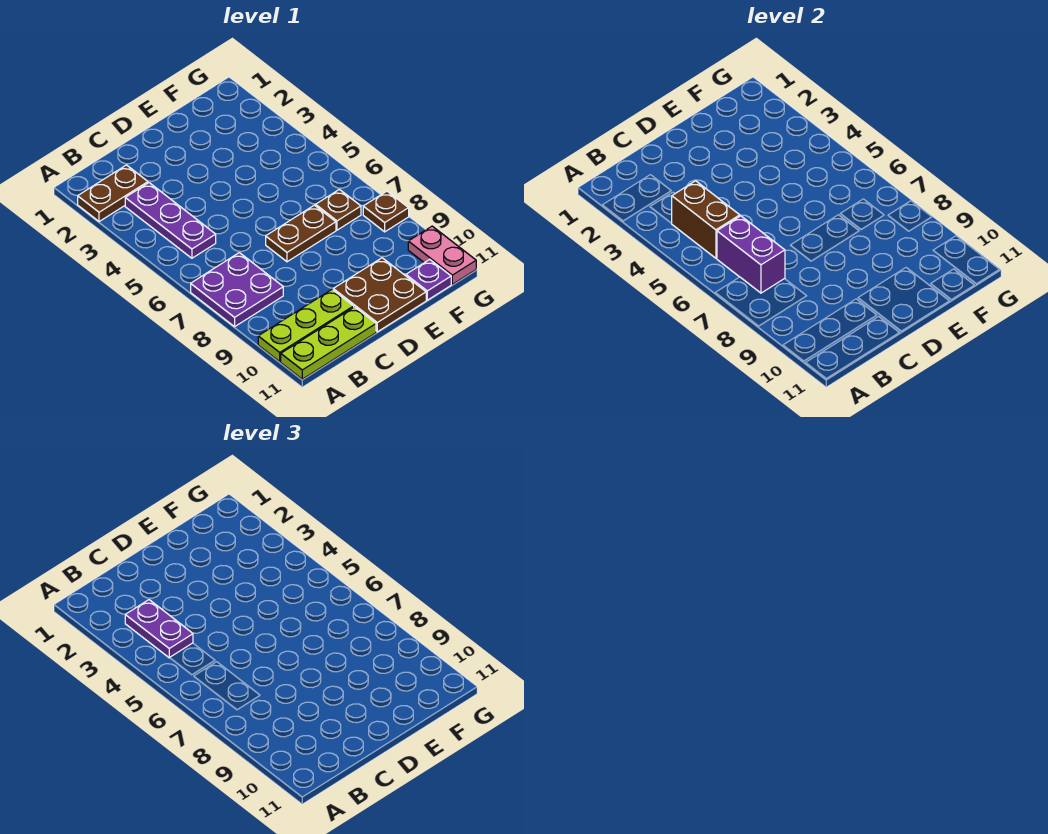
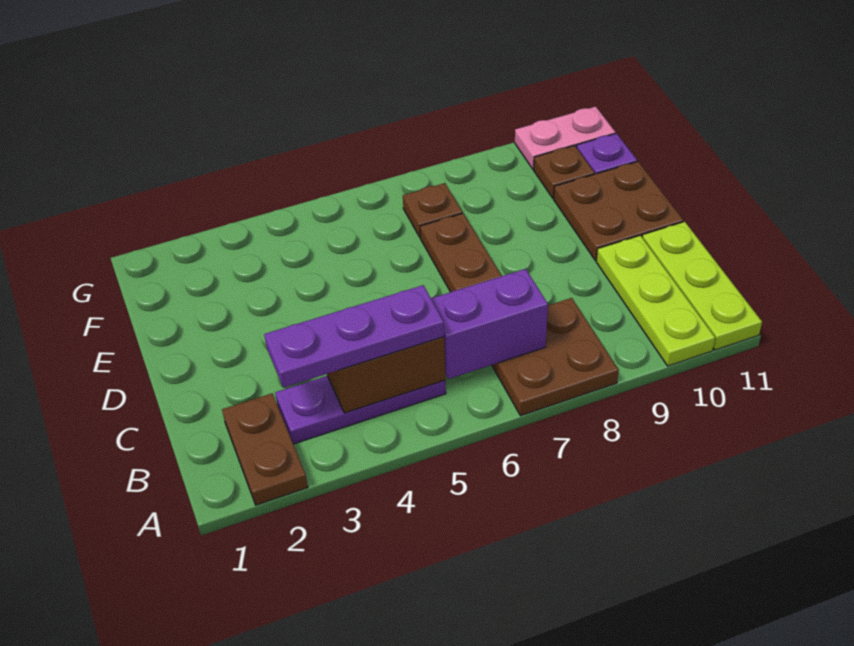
purple 2x2 plate [191,253,283,327] -> brown 2x2 plate [492,298,619,416]
purple 1x2 plate [125,600,193,658] -> purple 1x3 plate [264,285,444,388]
brown 1x1 plate [363,191,409,232] -> brown 1x1 plate moved to [534,146,595,198]

